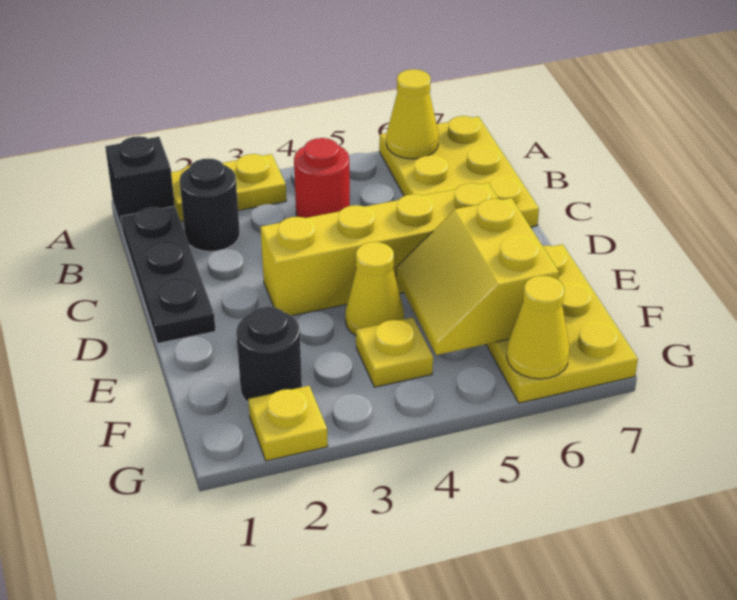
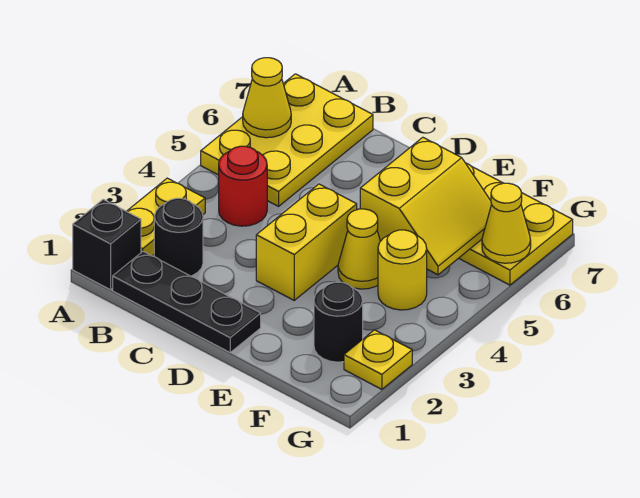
yellow 2x3 plate [379,116,539,227] -> yellow 2x3 plate turned to [201,74,373,206]
yellow 1x4 brick [261,183,498,316] -> yellow 1x2 brick [256,184,357,300]
yellow 2x2 slope [396,198,559,355] -> yellow 2x2 slope turned to [360,137,492,275]
yellow 1x1 plate [356,318,433,387] -> yellow 1x1 round brick [378,230,427,310]

